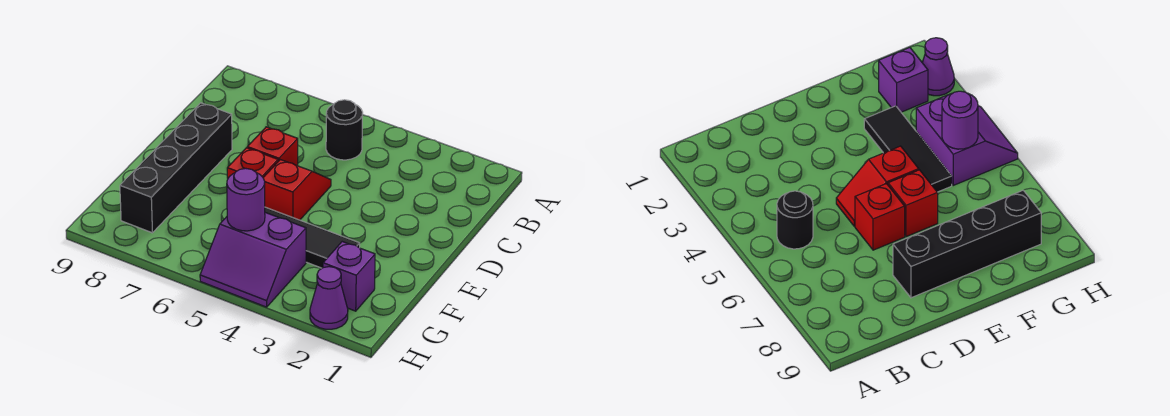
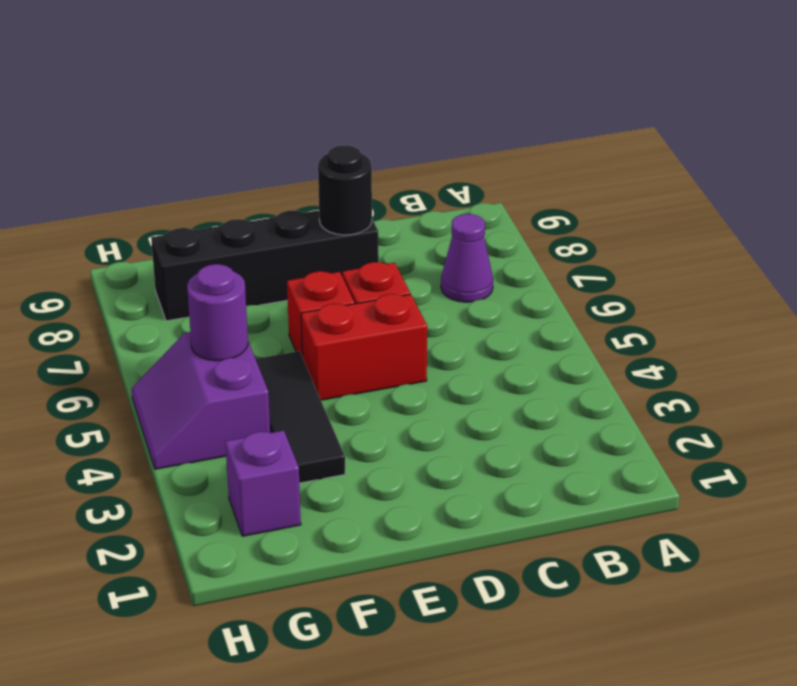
black 1x1 round brick [326,100,363,160] -> black 1x1 round brick moved to [318,145,372,235]
red 1x2 slope [263,160,331,220] -> red 1x2 brick [301,294,427,400]
purple 1x1 cone [310,267,348,329] -> purple 1x1 cone moved to [441,214,493,302]

